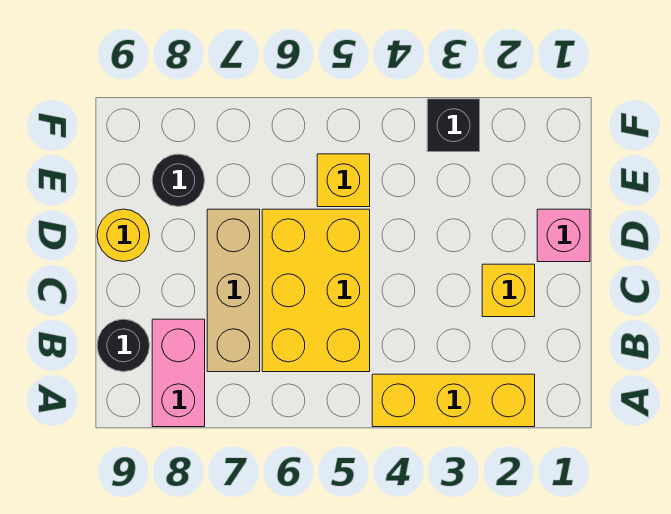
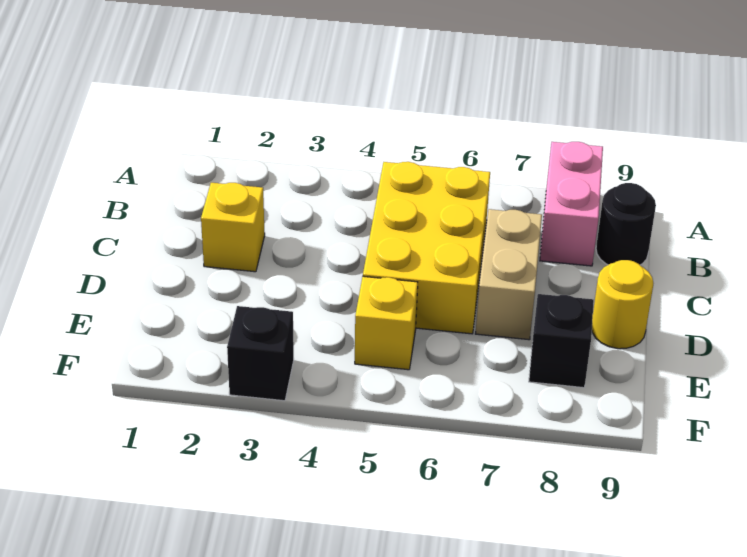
yellow 1x3 brick [372,374,535,427] -> none
tan 1x3 brick [207,209,260,372] -> tan 1x2 brick [476,209,542,340]
pink 1x1 brick [537,209,590,262] -> none
black 1x1 round brick [152,154,205,207] -> black 1x1 brick [529,294,594,388]

